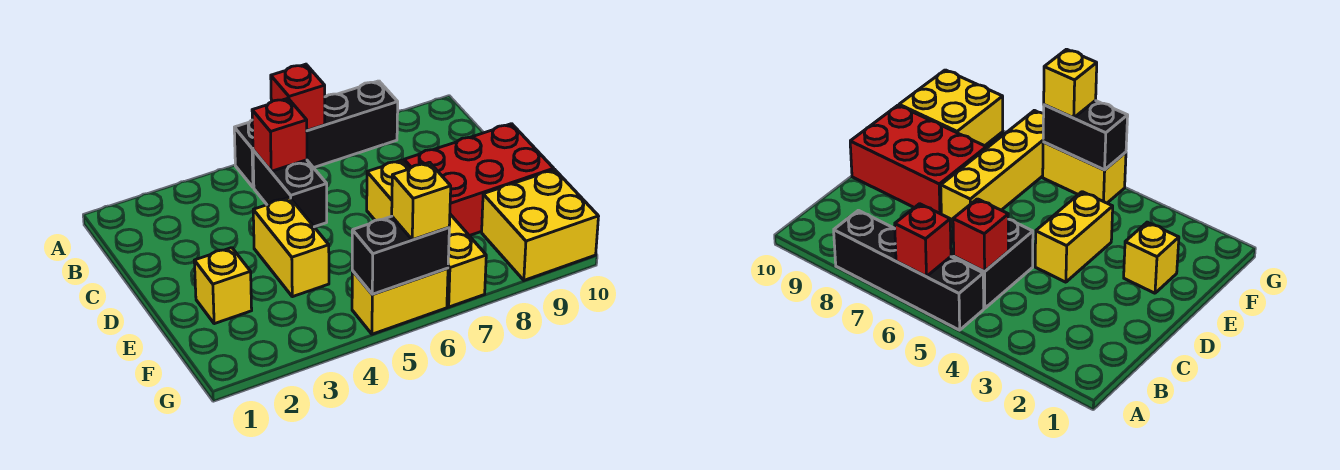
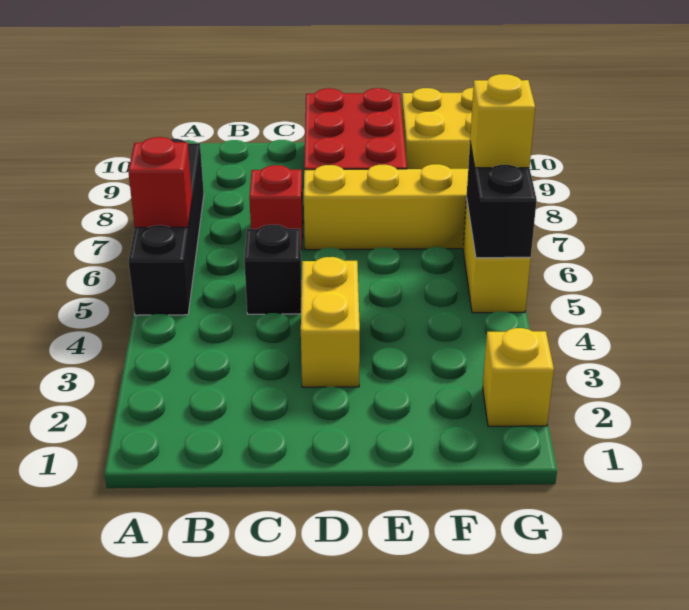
black 1x2 brick [253,150,327,227] -> black 1x1 brick [244,225,302,314]
red 1x1 brick [252,98,307,171] -> red 1x1 brick moved to [249,165,303,250]
yellow 1x2 brick [253,197,329,297] -> yellow 1x2 brick turned to [301,257,360,387]
yellow 1x1 brick [194,248,252,324] -> yellow 1x1 brick moved to [483,328,554,426]

